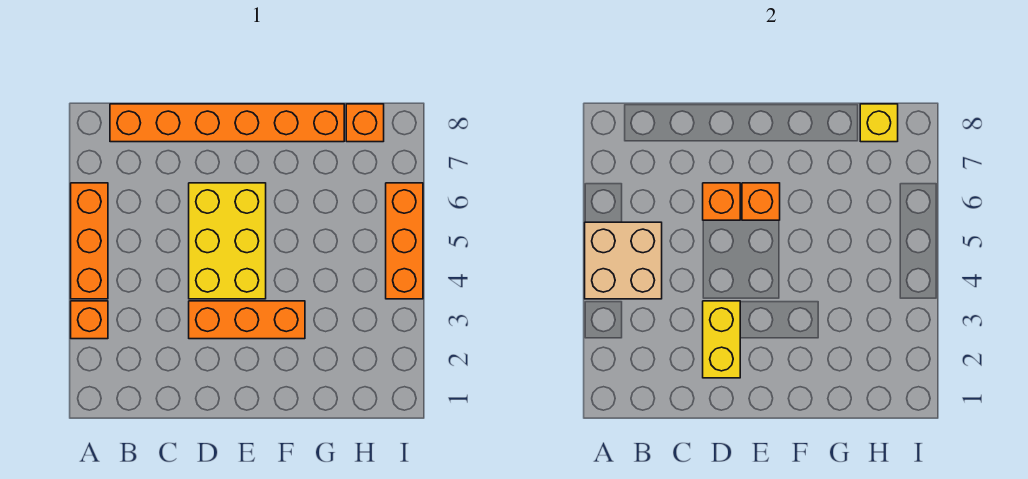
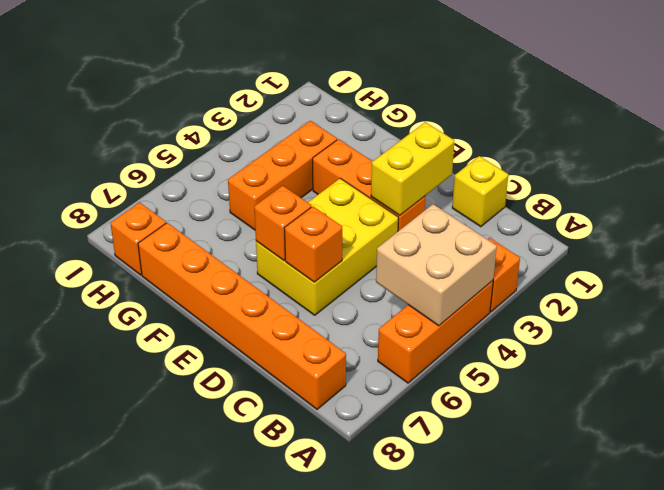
yellow 1x1 brick [860,104,898,142] -> yellow 1x1 brick moved to [452,156,509,227]
orange 1x3 brick [386,183,423,299] -> orange 1x3 brick moved to [228,121,337,230]

